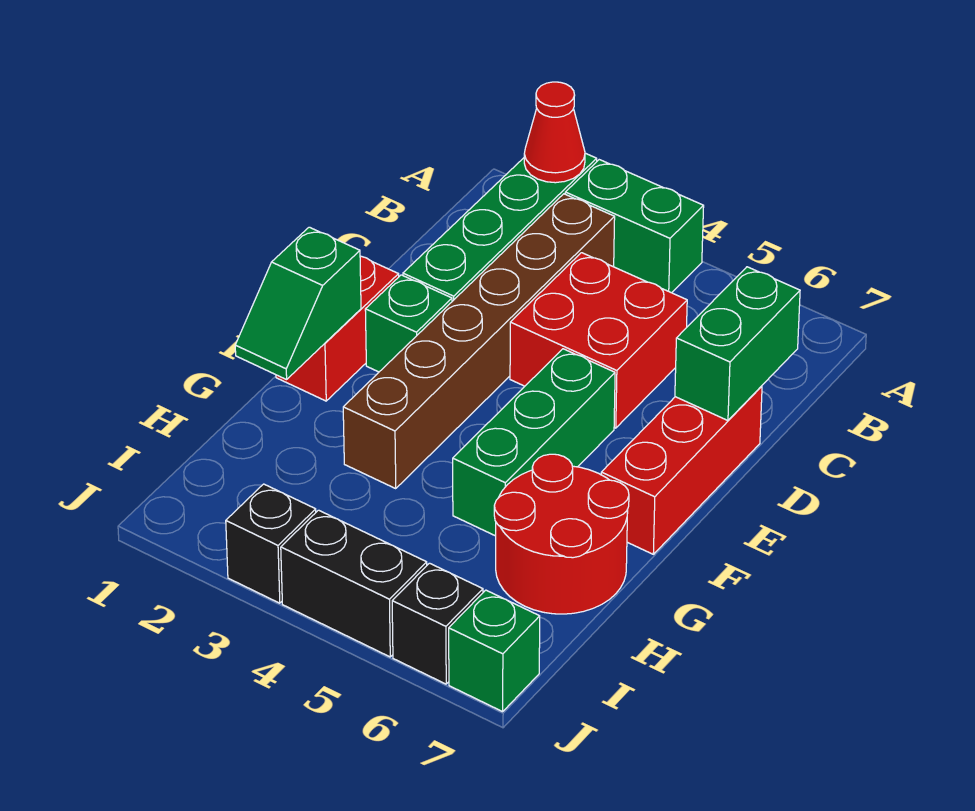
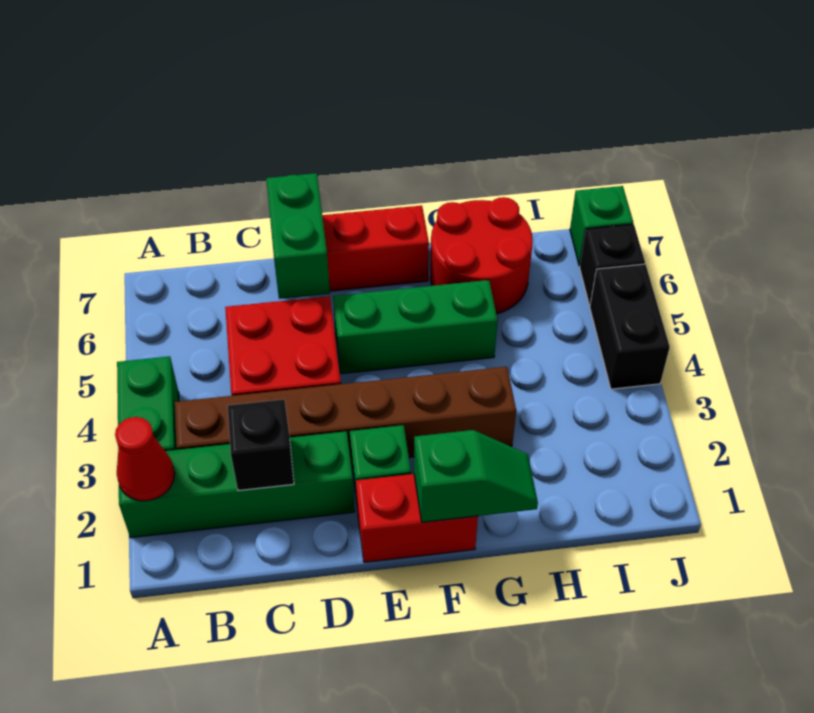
green 1x2 brick [675,267,800,420] -> green 1x2 brick turned to [266,173,330,299]
black 1x1 brick [226,484,316,603] -> black 1x1 brick moved to [228,399,294,491]

